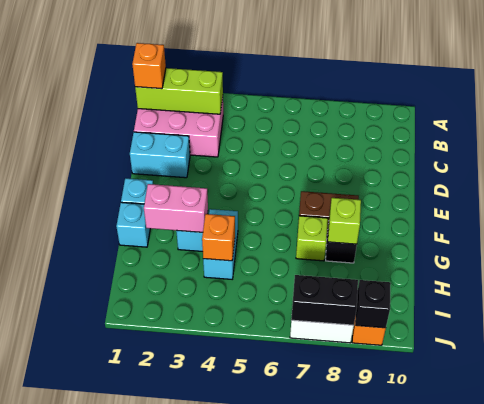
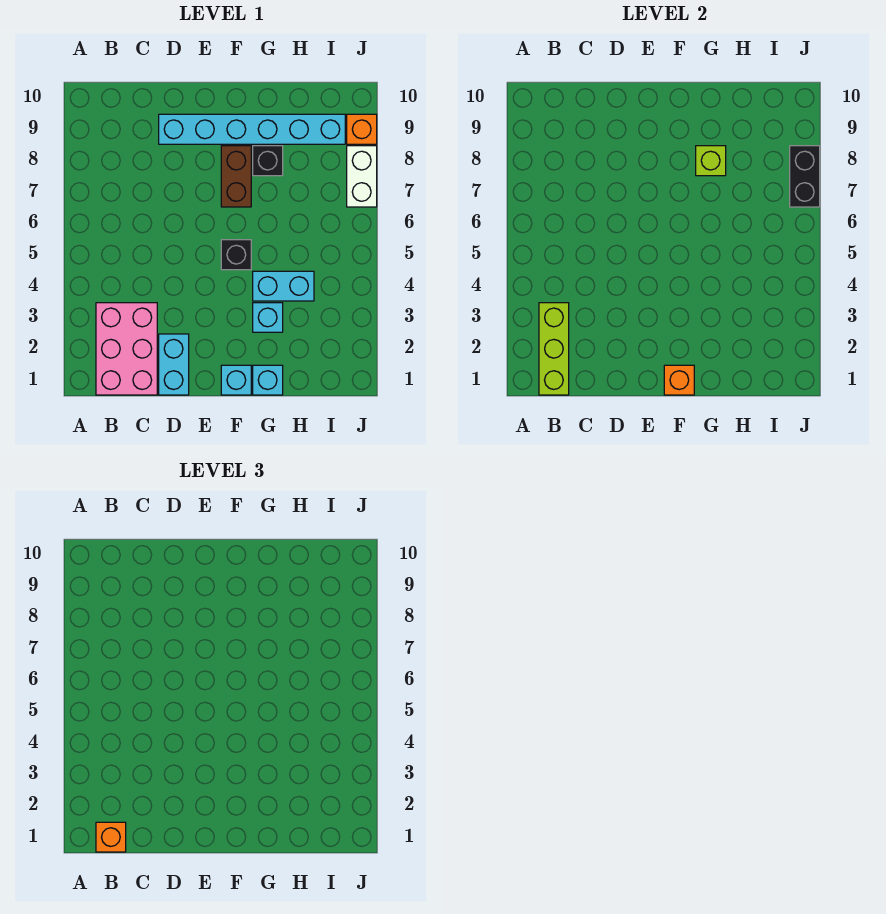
none -> cyan 1x6 brick [159,114,345,144]
pink 1x2 brick [144,184,208,232] -> none
lime 1x1 brick [296,216,328,261] -> none
orange 1x1 brick [202,214,235,261] -> orange 1x1 brick moved to [664,365,694,395]
black 1x1 brick [355,280,391,328] -> black 1x1 brick moved to [221,240,251,270]

